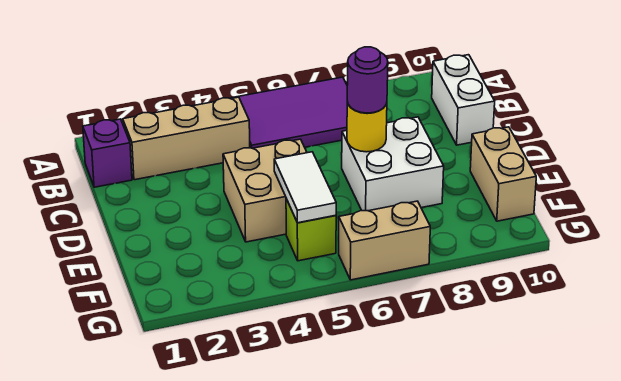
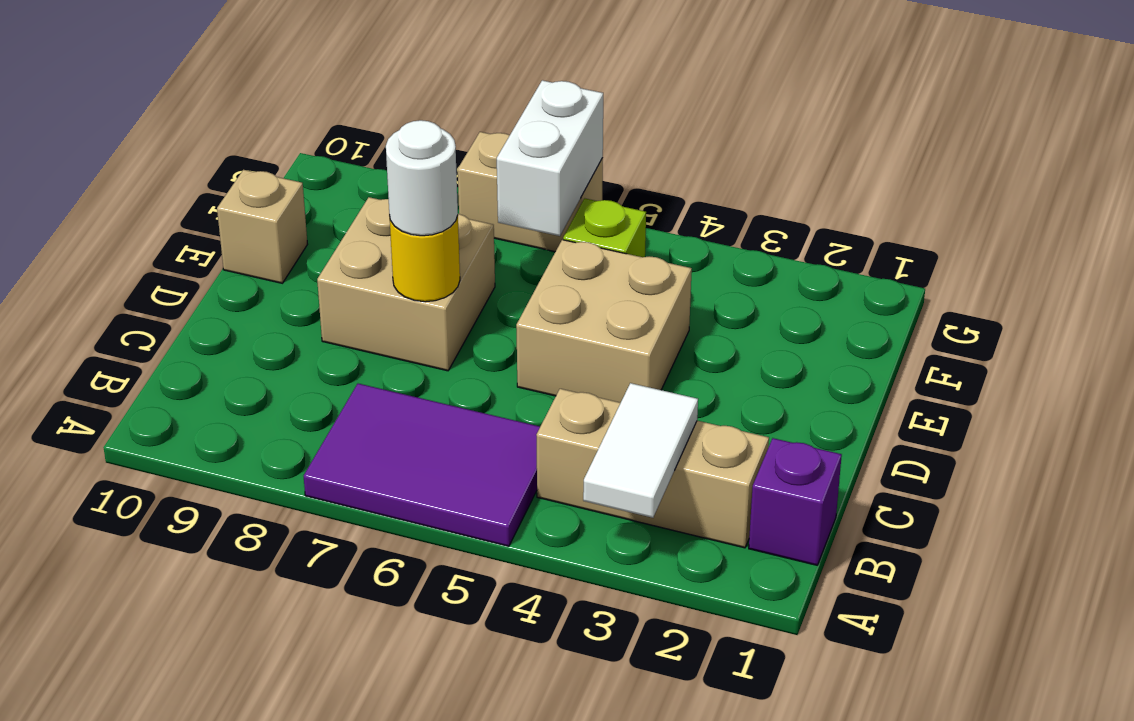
white 1x2 brick [432,55,495,145] -> white 1x2 brick moved to [497,80,603,236]
white 2x2 brick [342,117,444,211] -> tan 2x2 brick [317,197,495,371]
purple 1x1 round brick [347,47,388,113] -> white 1x1 round brick [386,120,458,236]
white 1x2 tile [274,152,336,223] -> white 1x2 tile moved to [583,383,698,518]
tan 1x2 brick [470,127,536,221] -> tan 1x1 brick [217,170,308,283]

